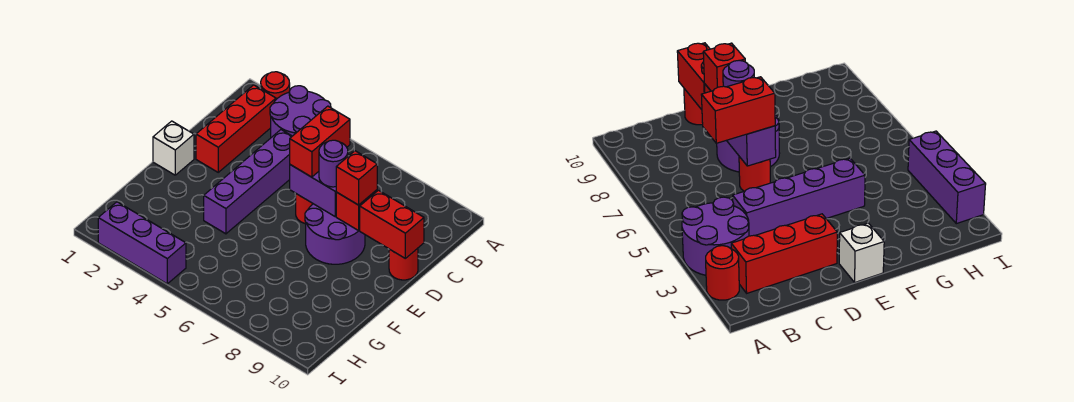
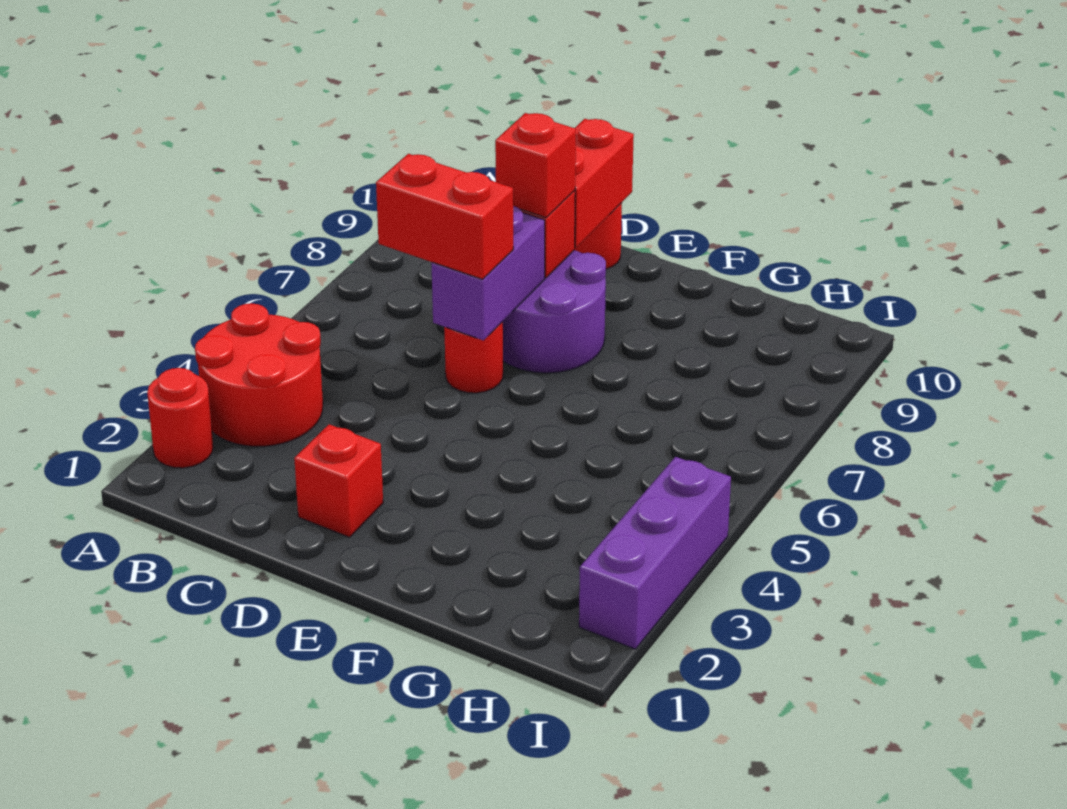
purple 2x2 round brick [270,86,331,137] -> red 2x2 round brick [195,303,323,447]
red 1x3 brick [196,85,276,172] -> red 1x1 brick [294,424,383,537]
purple 1x4 brick [204,130,292,234] -> none
purple 1x1 round brick [319,140,348,187] -> none
white 1x1 brick [153,121,194,175] -> none

